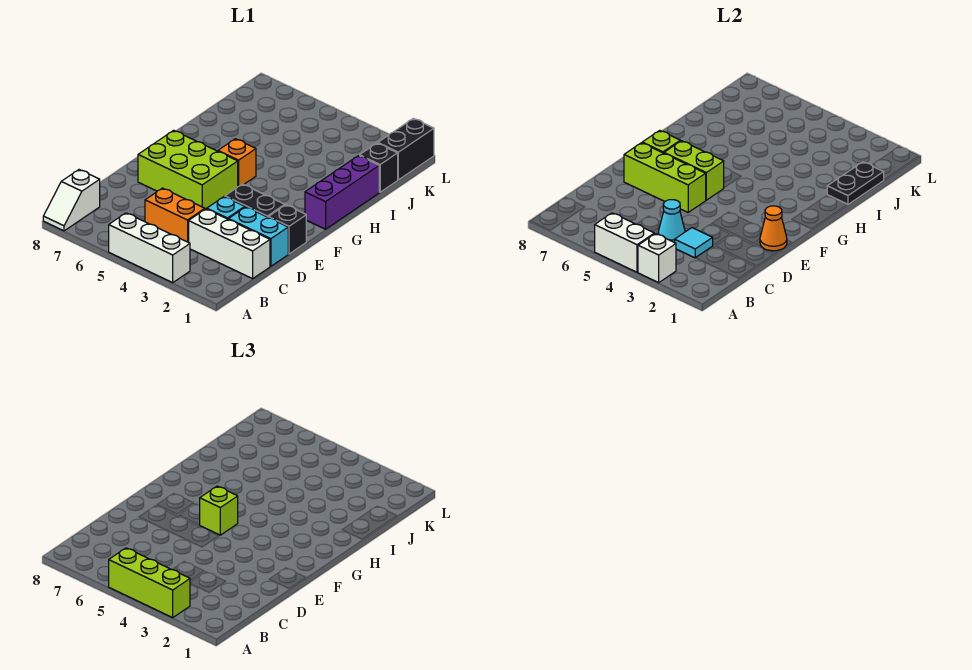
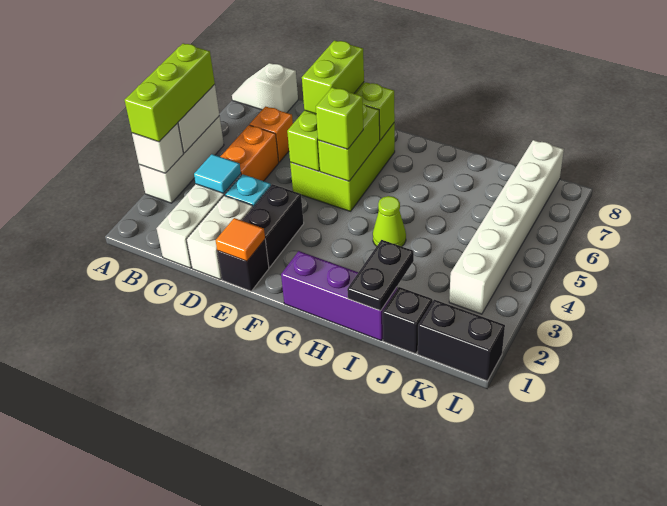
cyan 1x1 cone [658,200,685,242] -> none
cyan 1x2 brick [229,207,288,266] -> white 1x2 brick [187,196,253,280]
orange 1x1 cone [760,206,787,251] -> orange 1x1 tile [216,218,265,261]
none -> lime 1x2 brick [302,40,364,114]
orange 1x1 brick [218,139,256,186] -> orange 1x1 brick moved to [250,106,293,162]
none -> lime 1x1 cone [373,196,406,247]
black 1x2 plate [827,162,884,205] -> black 1x2 plate turned to [347,240,414,311]
none -> white 1x6 brick [449,140,564,314]

